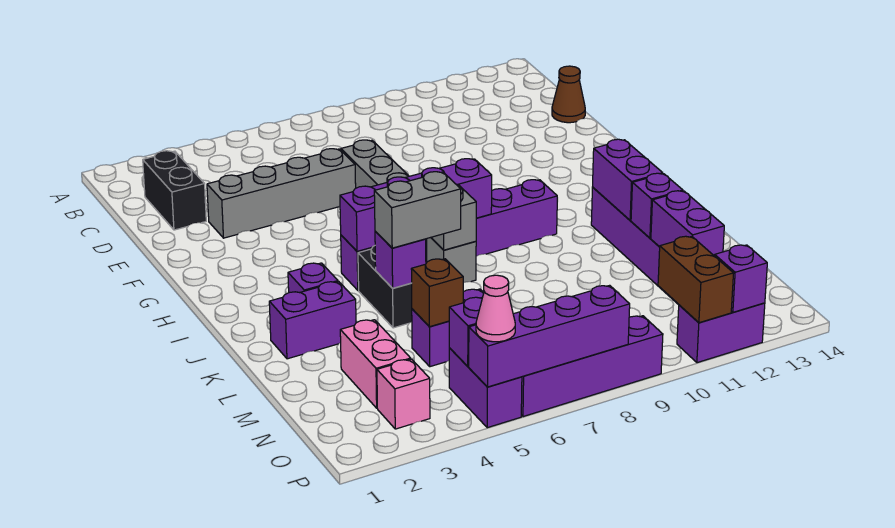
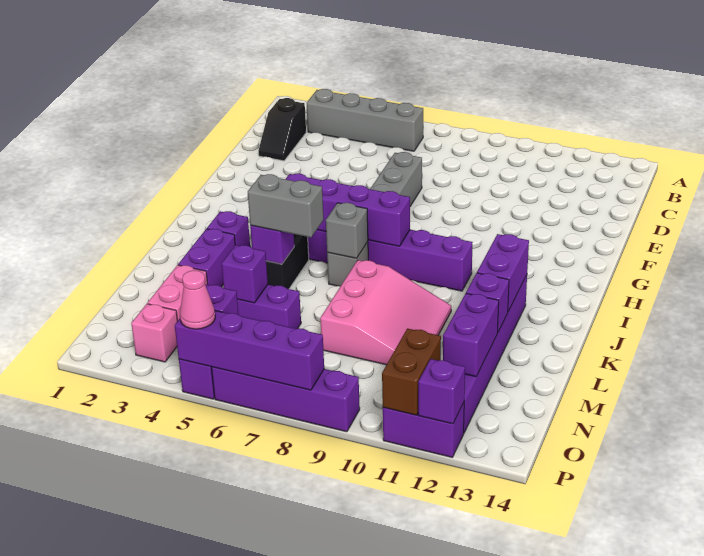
black 1x2 brick [143,151,206,230] -> black 1x2 slope [259,98,306,161]
brown 1x1 cone [552,66,585,123] -> none
grey 1x4 brick [207,149,356,238] -> grey 1x4 brick moved to [307,89,423,151]
purple 1x2 brick [269,282,356,359] -> purple 1x2 brick turned to [178,229,235,287]
none -> pink 3x3 slope [320,260,451,365]
brown 1x1 brick [411,259,463,327] -> purple 1x1 brick [222,245,268,303]

